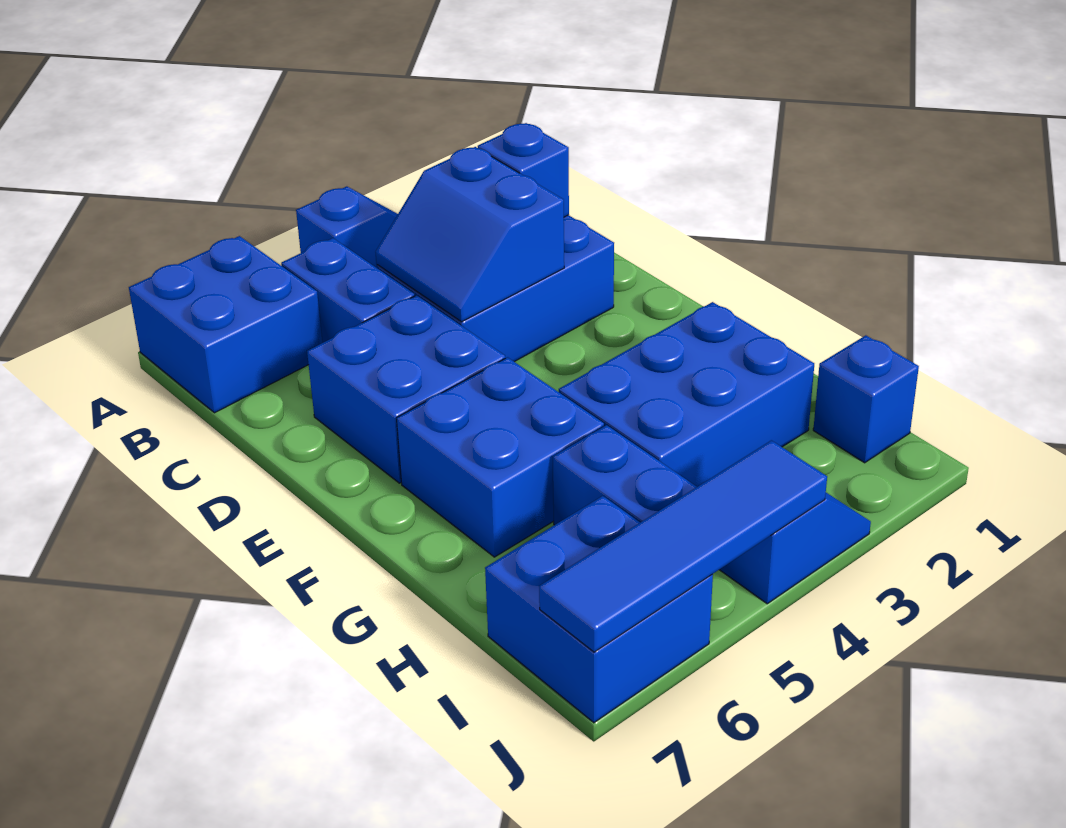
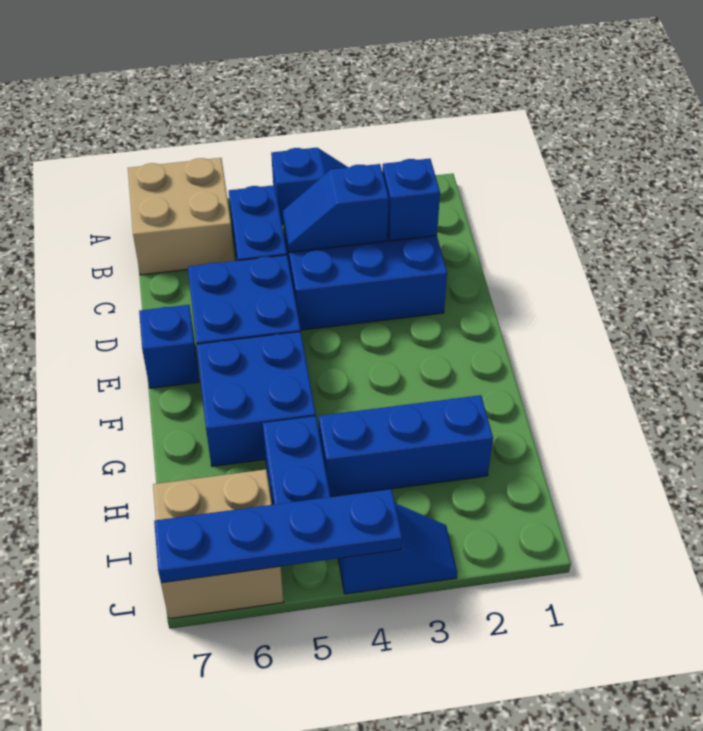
blue 2x2 brick [129,236,322,413] -> tan 2x2 brick [128,158,235,275]
blue 2x2 slope [376,147,564,322] -> blue 1x2 slope [283,164,389,252]
blue 2x3 brick [559,302,814,487] -> blue 1x3 brick [319,395,493,497]
blue 1x1 brick [813,335,919,463] -> blue 1x1 brick moved to [139,305,199,388]
blue 2x2 brick [485,496,713,723] -> tan 2x2 brick [153,469,283,619]
blue 1x4 tile [539,440,827,652] -> blue 1x4 plate [154,489,402,583]

